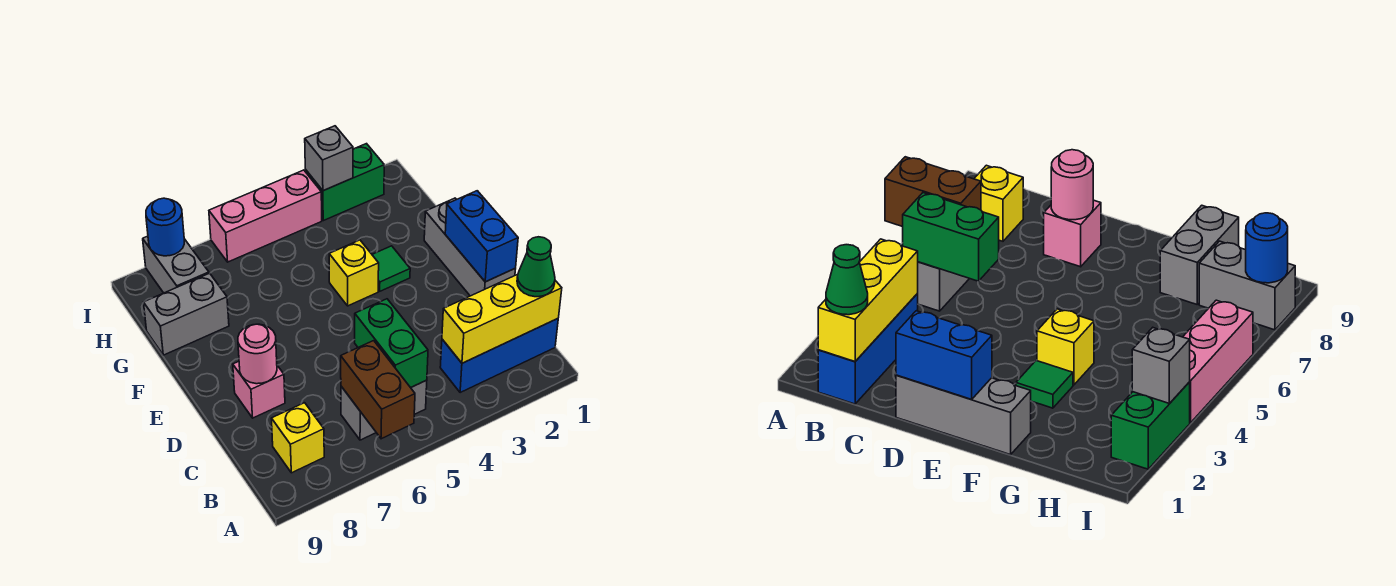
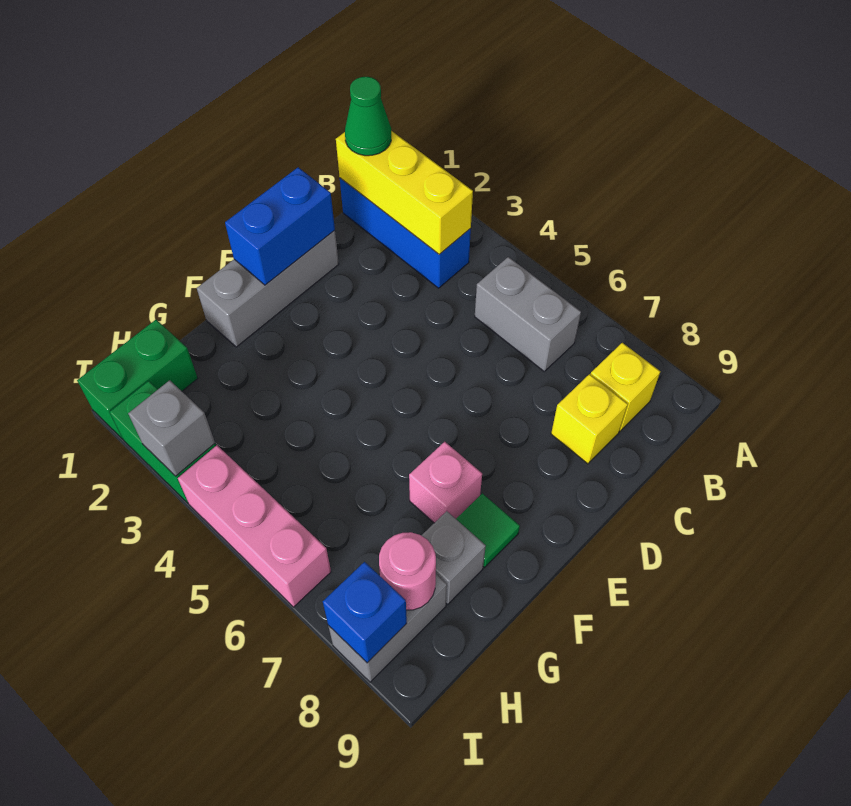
brown 1x2 brick [341,341,415,439] -> none
green 1x2 brick [355,299,428,388] -> green 1x2 brick moved to [77,320,198,439]
pink 1x1 brick [233,361,285,418] -> pink 1x1 brick moved to [409,442,482,523]
pink 1x1 round brick [238,324,277,384] -> pink 1x1 round brick moved to [379,532,436,610]
green 1x1 tile [372,246,410,291] -> green 1x1 tile moved to [456,494,520,567]
yellow 1x1 brick [329,240,379,306] -> yellow 1x1 brick moved to [551,374,628,464]
grey 1x2 brick [144,273,229,355] -> grey 1x1 brick [421,511,486,604]
blue 1x1 round brick [146,198,184,256] -> blue 1x1 brick [323,562,407,663]

